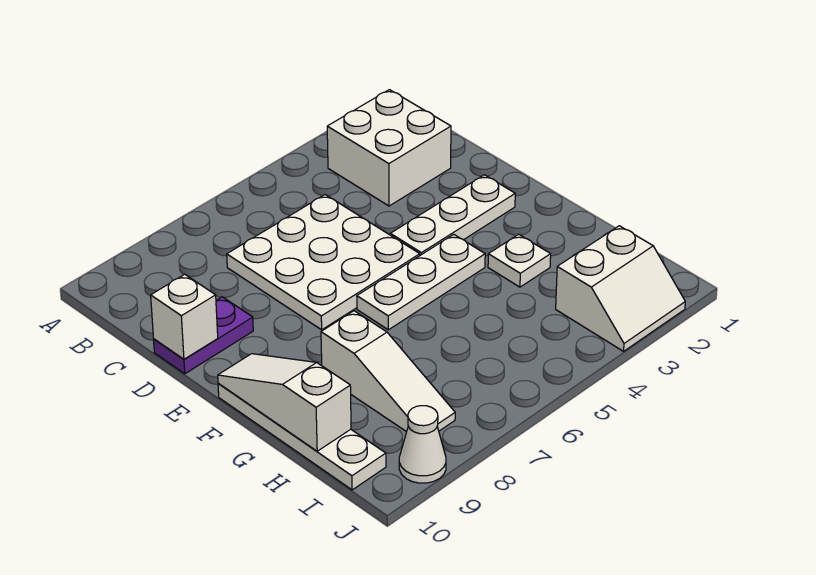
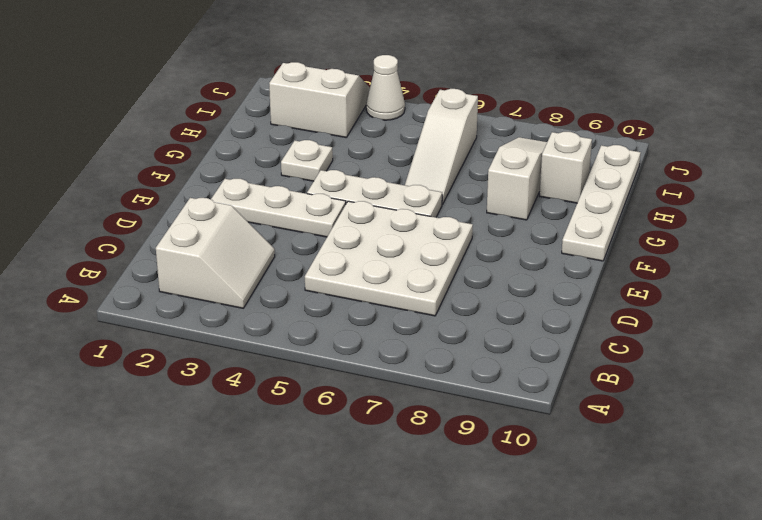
white 2x2 brick [327,90,451,206] -> white 2x2 slope [156,198,275,308]
purple 1x2 plate [154,297,253,374] -> none
white 1x1 brick [151,274,218,359] -> white 1x1 brick moved to [540,132,592,203]
white 1x3 slope [218,354,351,451] -> white 1x3 slope moved to [405,89,478,205]
white 1x1 cone [399,406,446,483] -> white 1x1 cone moved to [366,55,405,120]

